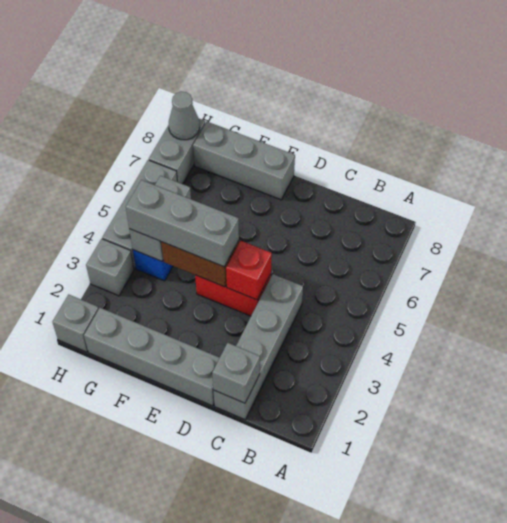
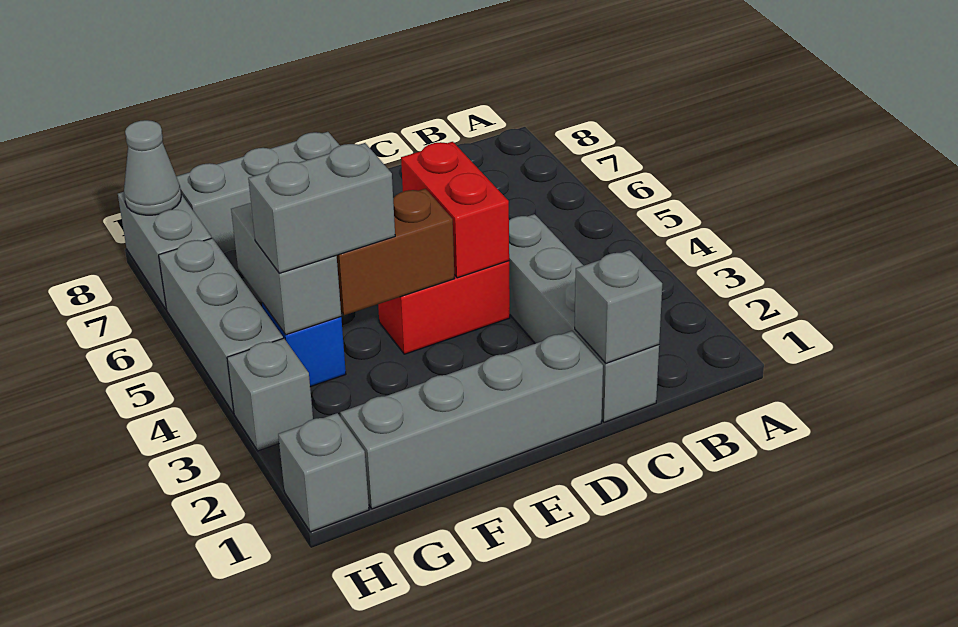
red 1x1 brick [226,241,272,300] -> red 1x2 brick [401,142,509,278]
grey 1x3 brick [126,180,239,267] -> grey 1x2 brick [248,143,395,273]

